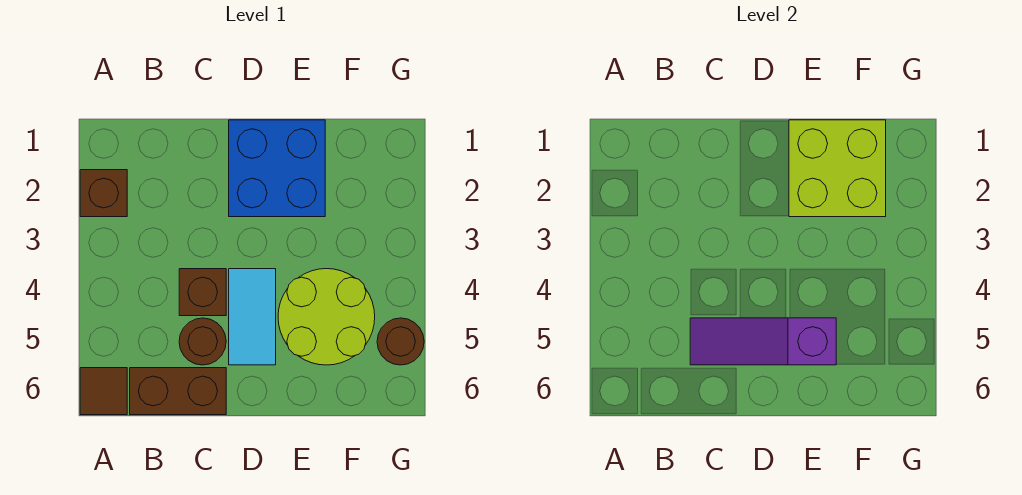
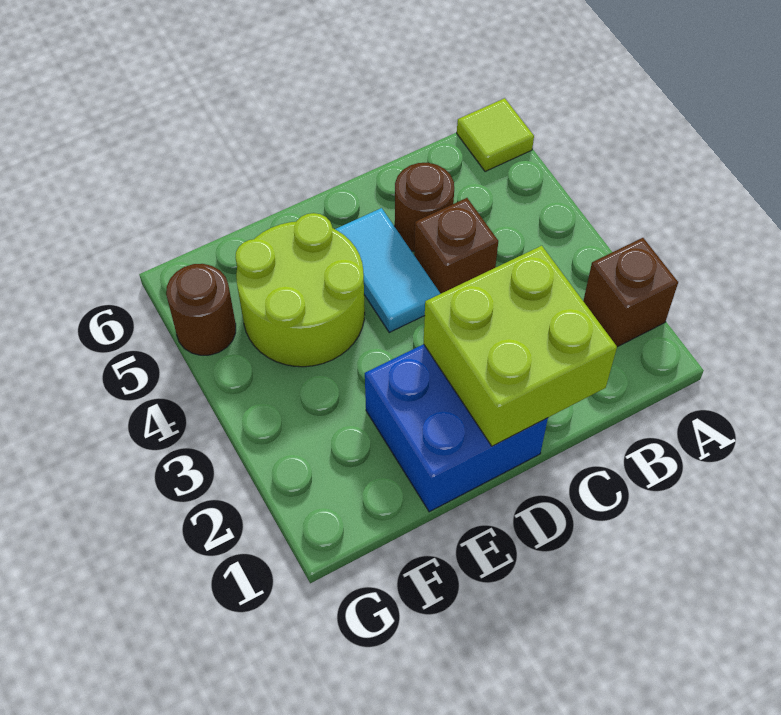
brown 1x1 tile [80,368,127,415] -> lime 1x1 tile [457,98,534,171]
brown 1x2 brick [130,368,226,415] -> none
purple 1x3 slope [690,318,836,365] -> none
lime 2x2 brick [789,120,886,217] -> lime 2x2 brick moved to [424,246,617,446]

